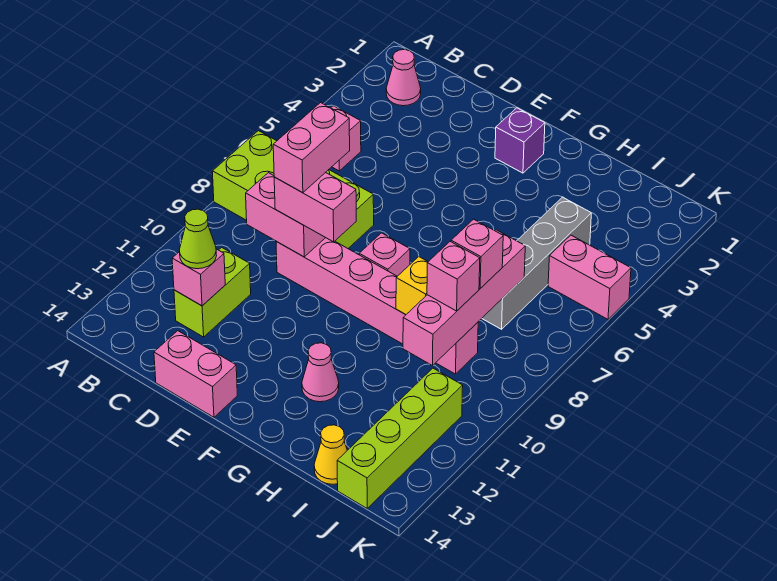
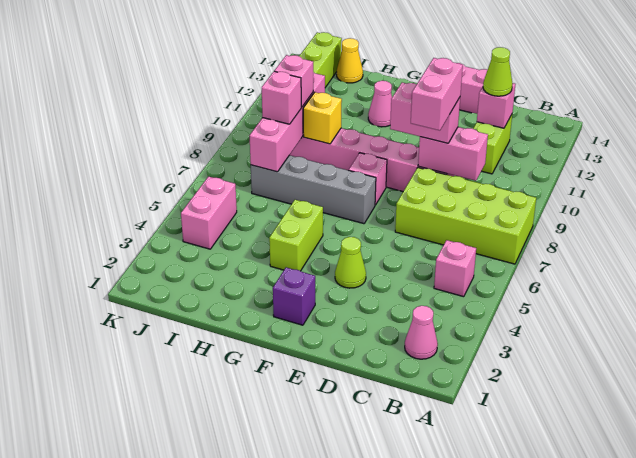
none -> lime 1x1 cone [335,237,366,288]
none -> lime 1x2 brick [269,200,323,271]
grey 1x4 brick [482,197,591,329] -> grey 1x4 brick turned to [251,155,376,224]
pink 1x2 brick [548,235,631,319] -> pink 1x2 brick turned to [181,177,237,249]

